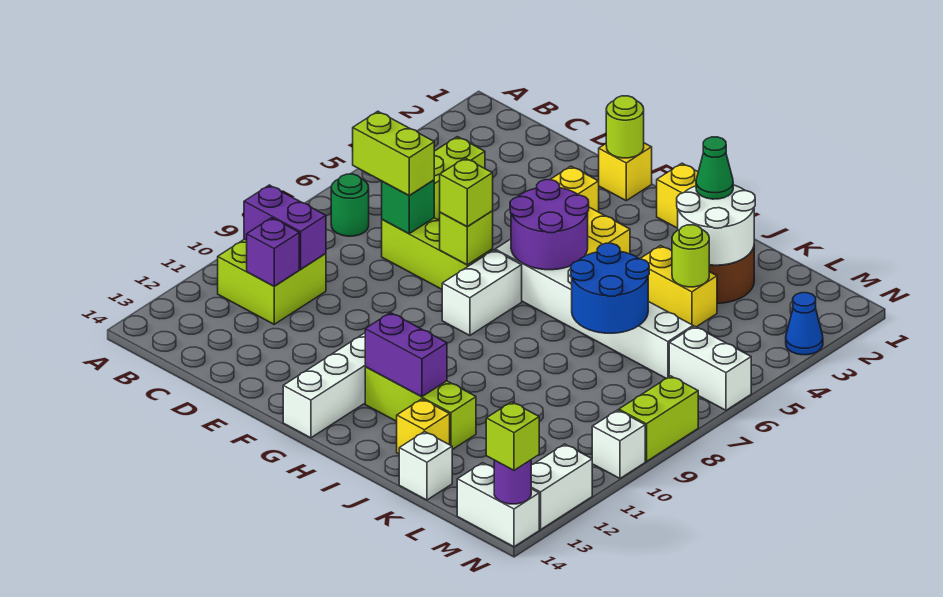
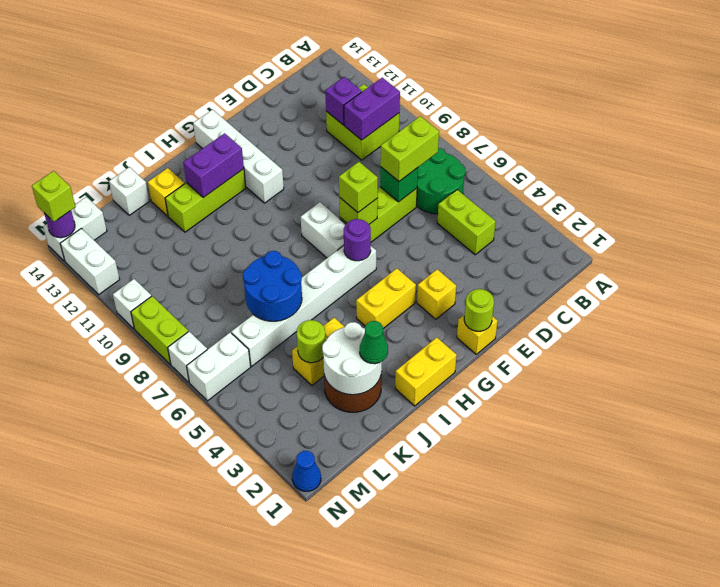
green 1x1 round brick [331,174,369,236] -> green 2x2 round brick [417,148,465,214]
purple 2x2 round brick [510,180,589,270] -> purple 1x1 round brick [344,219,371,261]
blue 1x1 cone [786,293,823,355] -> blue 1x1 cone moved to [292,451,321,491]
none -> white 1x1 brick [168,332,207,382]

